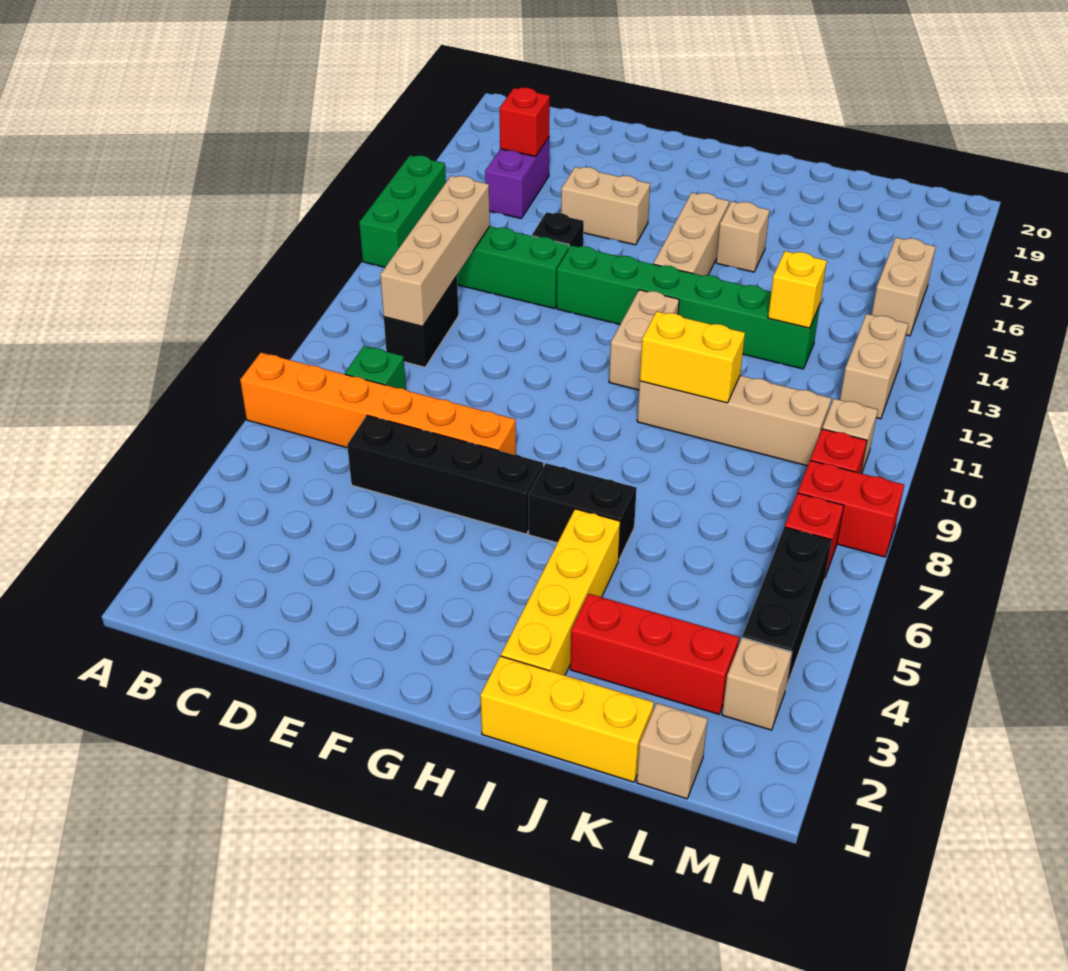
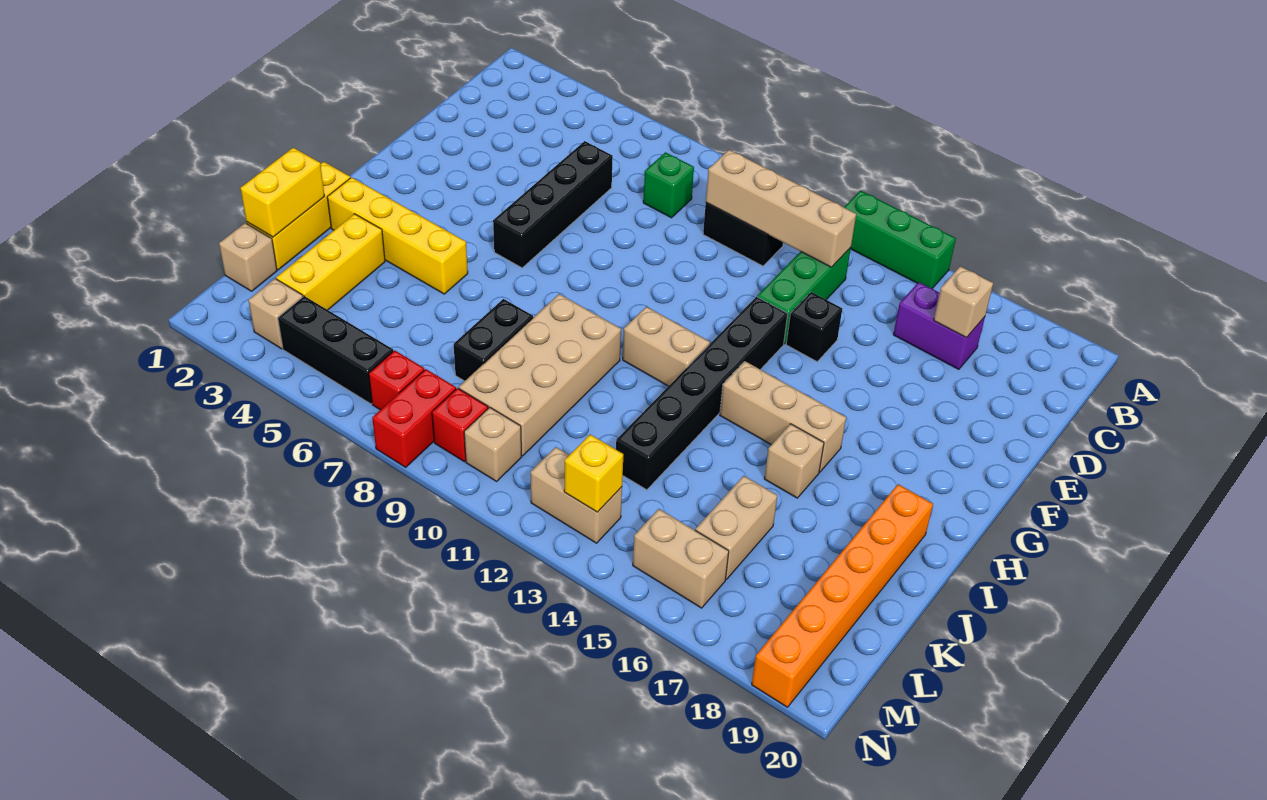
orange 1x6 brick [240,353,516,455] -> orange 1x6 brick moved to [752,484,933,707]
red 1x1 brick [500,88,550,157] -> tan 1x1 brick [934,266,993,338]
tan 1x2 brick [561,167,650,245] -> tan 1x2 brick moved to [695,476,777,580]
green 1x6 brick [557,245,820,369] -> black 1x6 brick [616,297,788,490]
black 1x2 brick [529,463,637,560] -> black 1x2 brick moved to [454,299,533,381]
tan 1x4 brick [637,376,831,466] -> tan 2x4 brick [459,294,621,456]
yellow 1x2 brick [640,311,745,403] -> yellow 1x2 brick moved to [241,148,324,237]
red 1x3 brick [570,594,739,714] -> yellow 1x3 brick [276,214,385,310]
yellow 1x1 brick [768,251,827,328] -> yellow 1x1 brick moved to [564,434,623,512]

